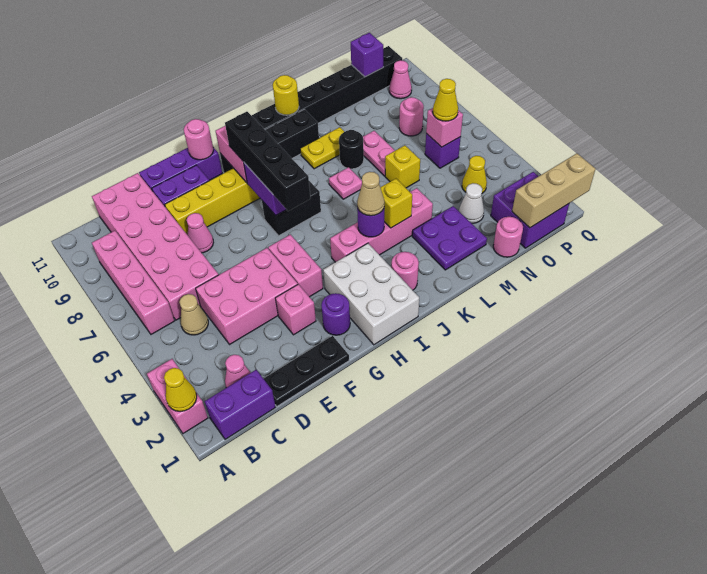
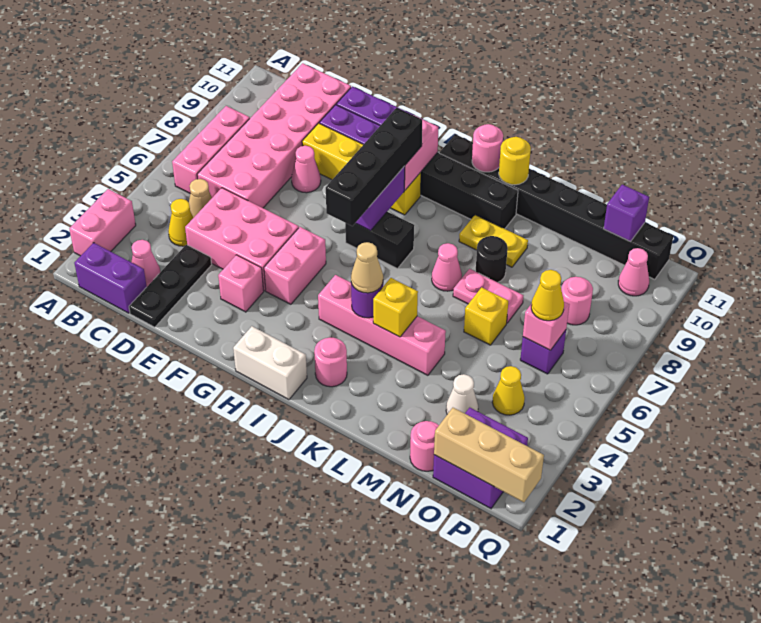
yellow 1x1 cone [164,368,197,411] -> yellow 1x1 cone moved to [168,199,193,246]
pink 1x4 brick [92,231,174,334] -> pink 1x3 brick [172,106,250,193]
black 1x3 plate [264,336,349,406] -> black 1x3 plate turned to [129,245,212,327]
purple 1x1 round brick [321,293,350,335] -> none
pink 1x1 round brick [184,119,214,160] -> pink 1x1 round brick moved to [472,124,503,172]
white 2x3 brick [323,243,419,345] -> white 1x2 brick [233,326,307,400]
pink 1x1 plate [329,167,362,199] -> pink 1x1 cone [432,243,462,291]
purple 2x2 plate [412,206,487,270] -> none
pink 1x2 plate [363,131,395,176] -> pink 1x2 plate turned to [453,269,523,323]

